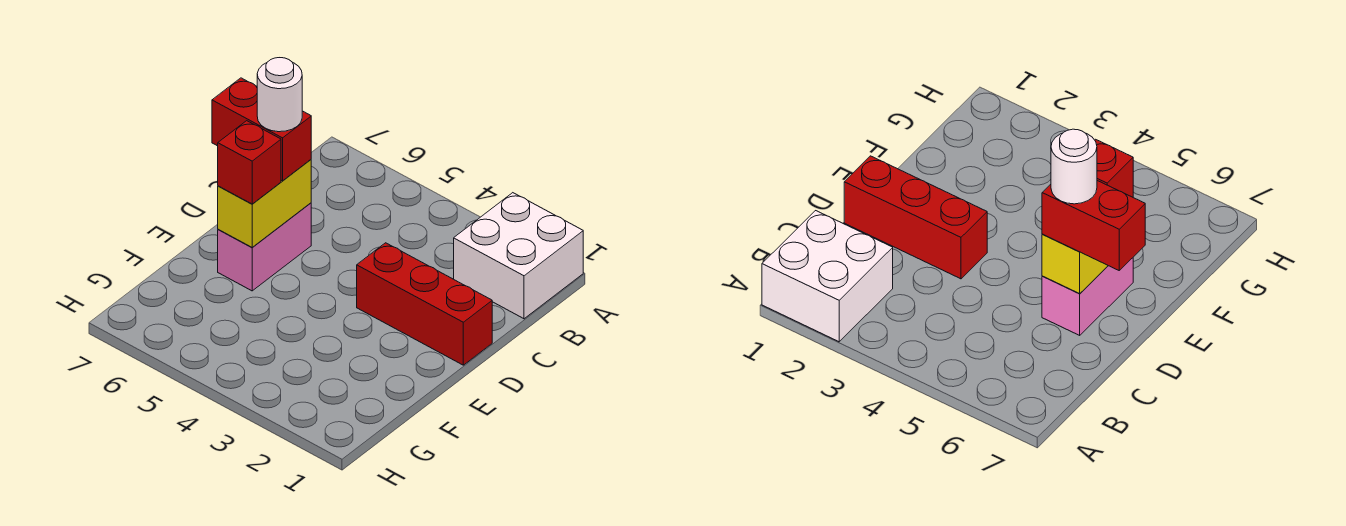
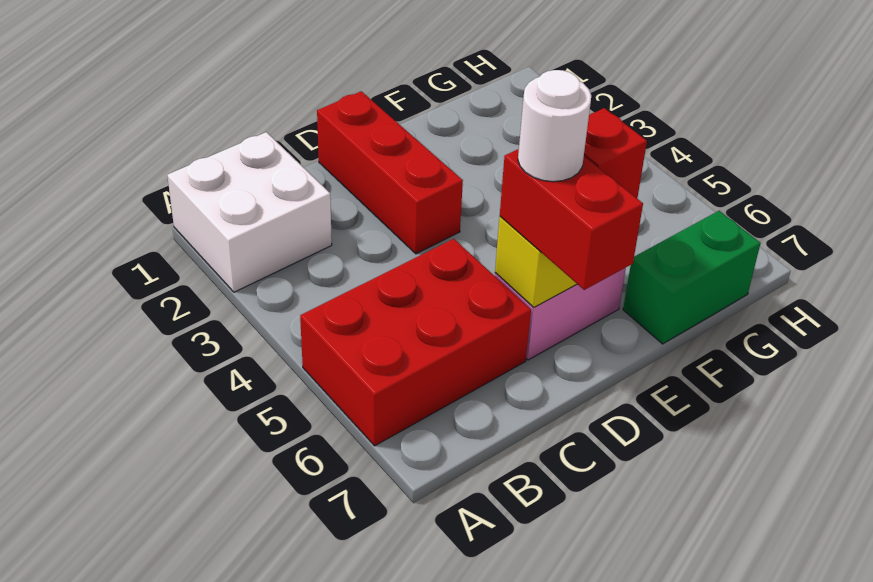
none -> red 2x3 brick [300,239,531,446]
none -> green 1x2 brick [623,211,761,344]

